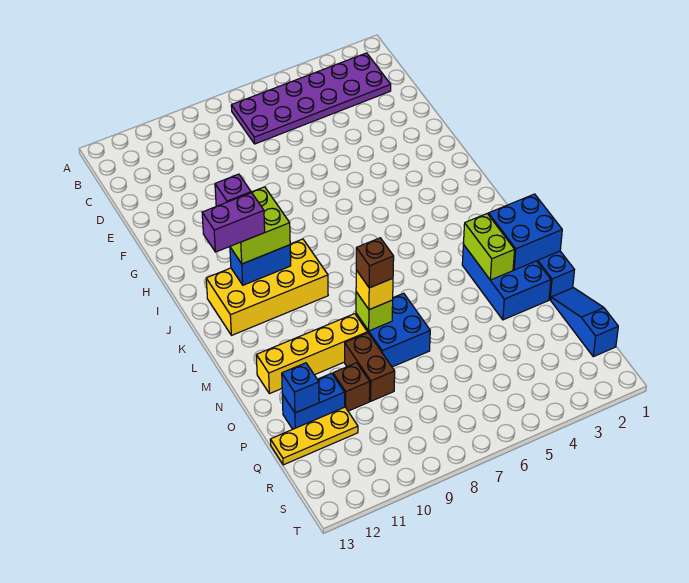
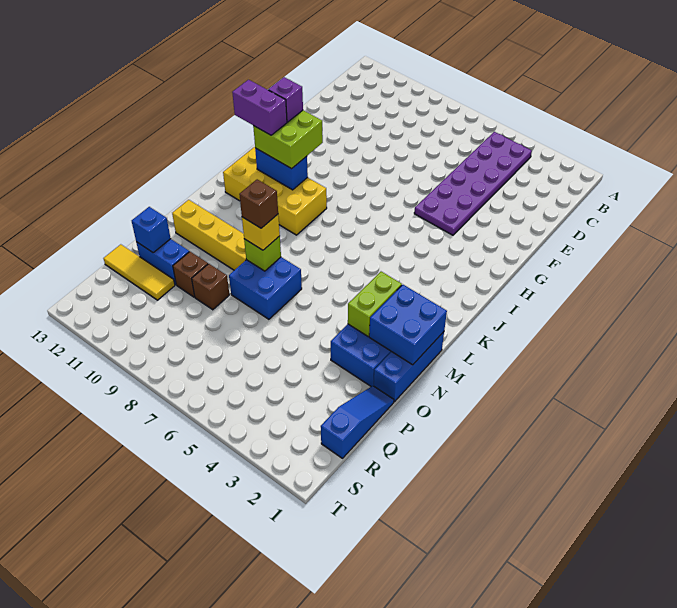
purple 2x6 plate [231,53,391,144] -> purple 2x6 plate turned to [414,132,532,235]
brown 1x2 brick [345,333,395,401] -> brown 1x1 brick [192,264,230,310]
yellow 1x3 plate [270,407,358,465] -> yellow 1x3 tile [104,244,175,300]

